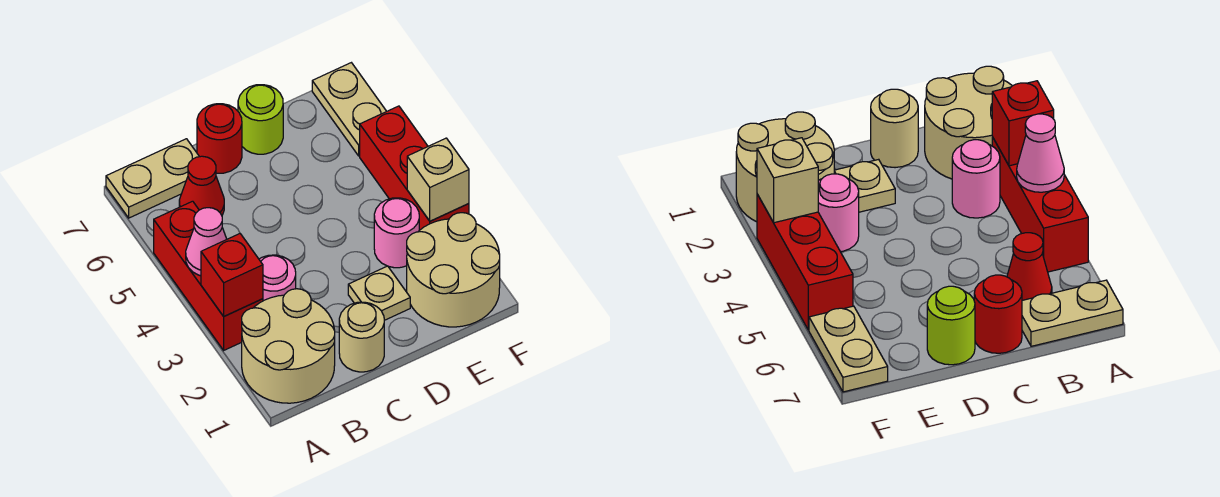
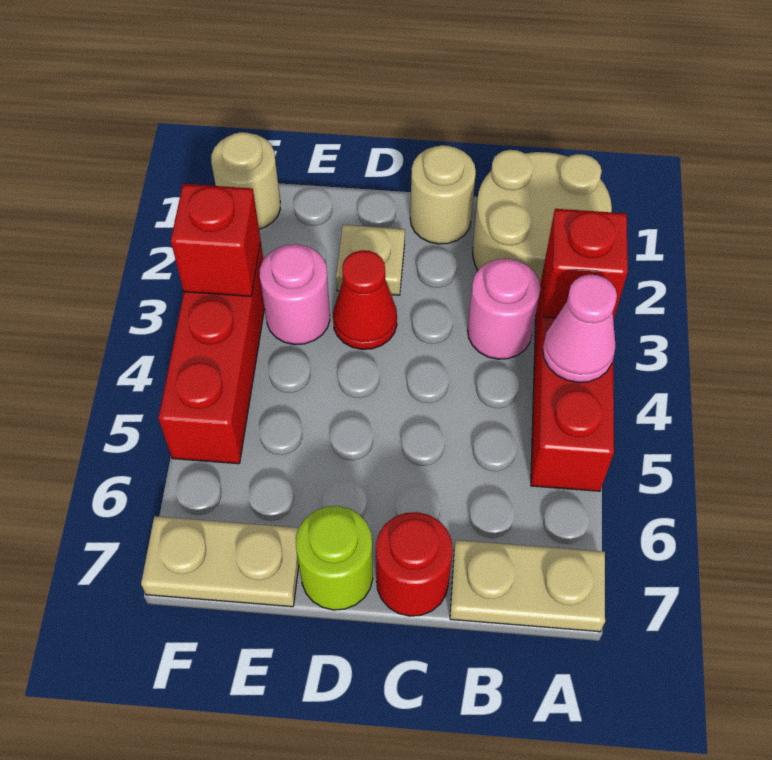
red 1x1 cone [179,156,224,215] -> red 1x1 cone moved to [333,250,397,349]
tan 2x2 round brick [407,213,500,327] -> tan 1x1 round brick [211,132,281,229]
tan 1x1 brick [407,138,469,221] -> red 1x1 brick [171,184,261,296]
tan 1x2 plate [312,63,386,156] -> tan 1x2 plate turned to [141,516,299,607]

